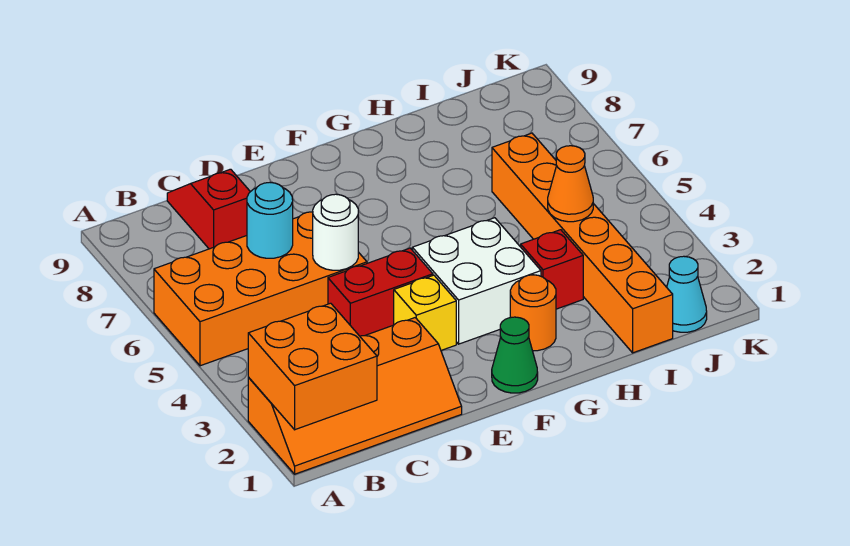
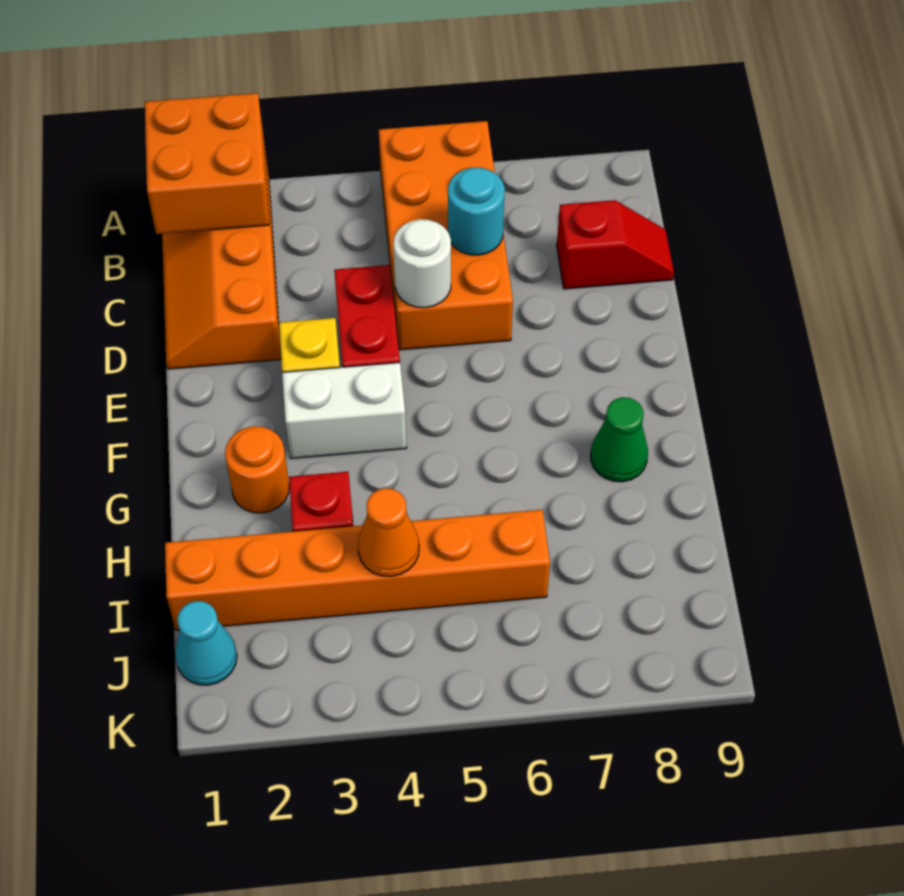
green 1x1 cone [492,317,538,393] -> green 1x1 cone moved to [591,397,648,482]
white 2x2 brick [412,218,541,344] -> white 1x2 brick [282,362,407,458]

